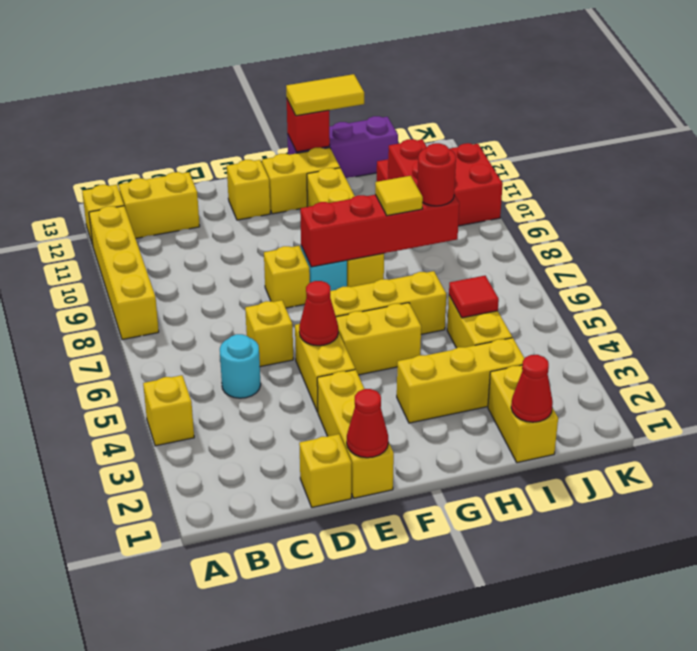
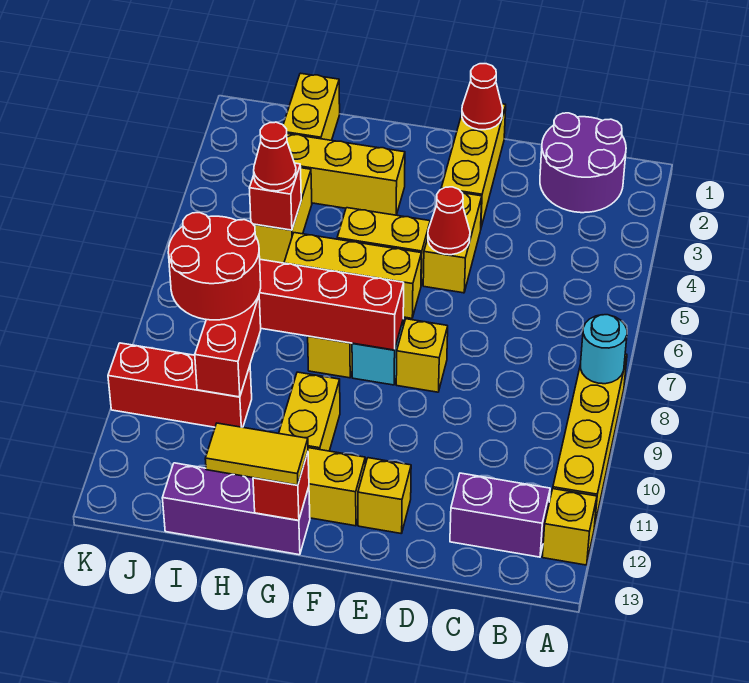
yellow 1x1 brick [143,375,194,446] -> none
none -> purple 2x2 round brick [540,113,626,213]
yellow 1x2 brick [119,172,200,238] -> purple 1x2 brick [450,473,550,557]
cyan 1x1 round brick [220,334,261,398] -> cyan 1x1 round brick moved to [581,315,627,384]
yellow 1x1 brick [299,434,352,507] -> none
yellow 1x1 brick [245,300,293,367] -> none
yellow 1x1 tile [375,176,423,216] -> none
red 1x1 cone [511,355,553,422] -> red 1x1 cone moved to [254,122,296,191]
red 1x1 tile [449,276,499,318] -> red 1x1 brick [249,163,301,230]
red 1x1 round brick [417,143,456,206] -> red 2x2 round brick [168,213,261,320]
red 2x3 brick [377,143,503,226] -> red 1x3 brick [108,343,252,427]

